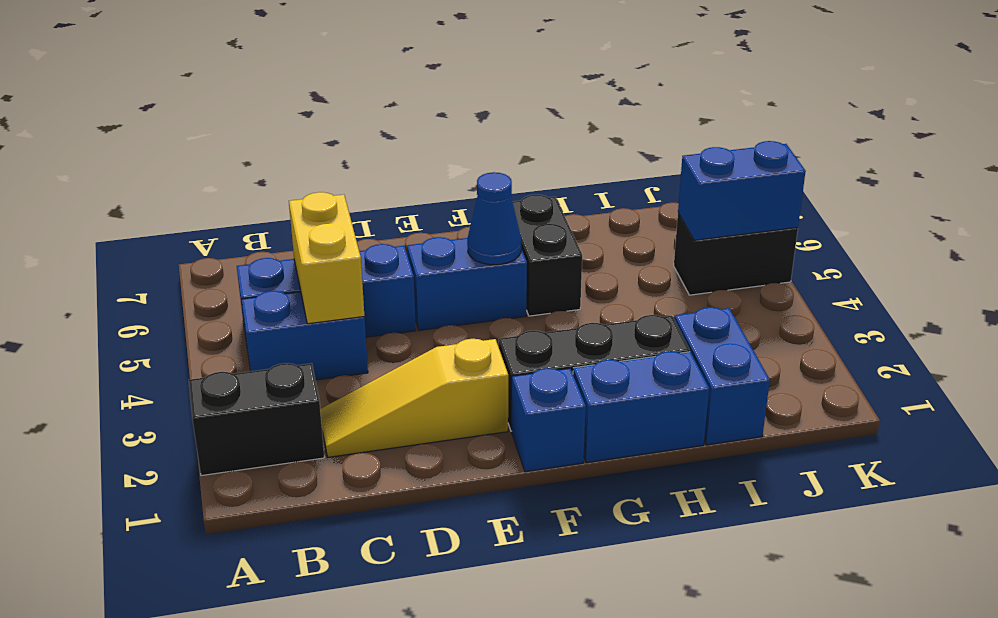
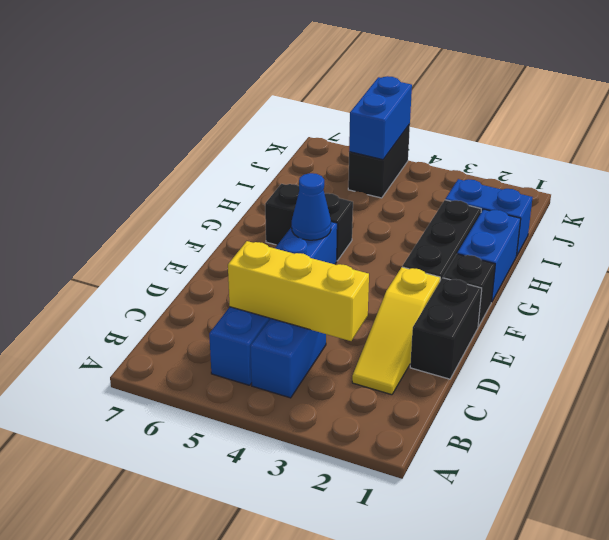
black 1x2 brick [189,363,324,476] -> black 1x2 brick moved to [410,278,482,379]
yellow 1x2 brick [289,192,364,324] -> yellow 1x3 brick [228,241,369,341]
blue 1x1 brick [512,368,586,472] -> black 1x1 brick [443,254,495,327]

